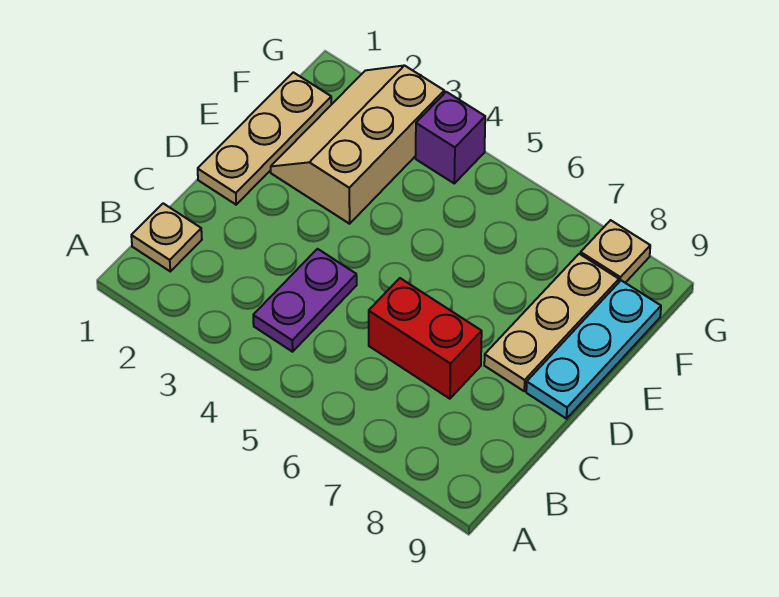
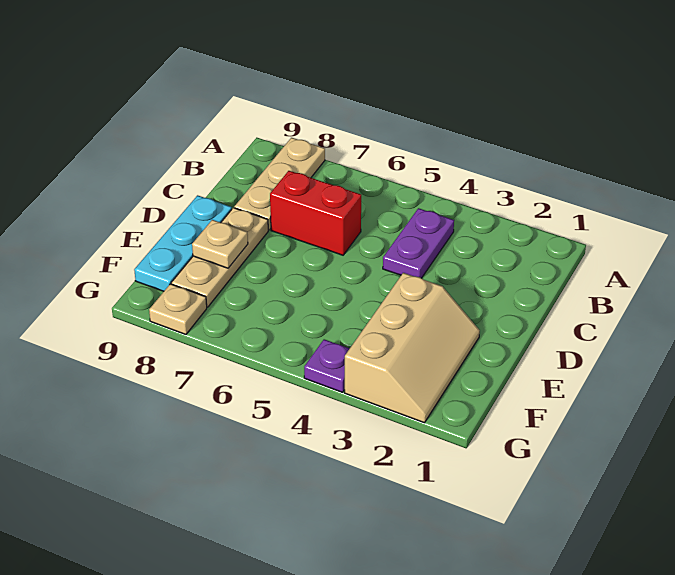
tan 1x1 plate [131,203,202,271] -> tan 1x1 plate moved to [192,220,248,268]
tan 1x3 plate [198,72,331,205] -> tan 1x3 plate moved to [234,138,325,230]
purple 1x1 brick [416,92,485,183] -> purple 1x1 plate [304,339,350,392]

